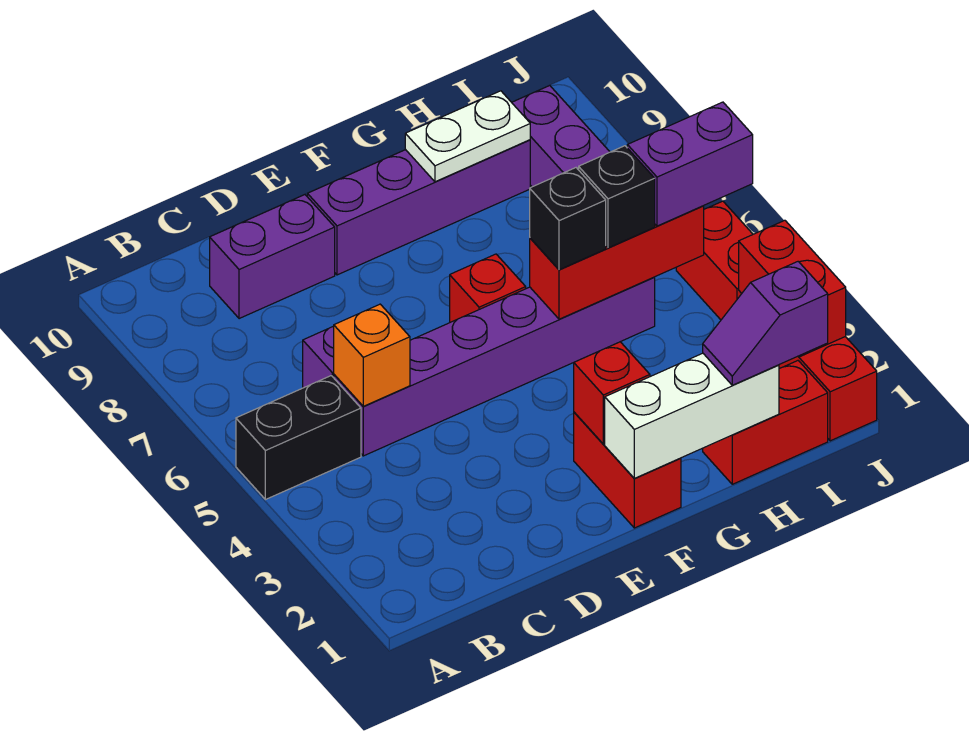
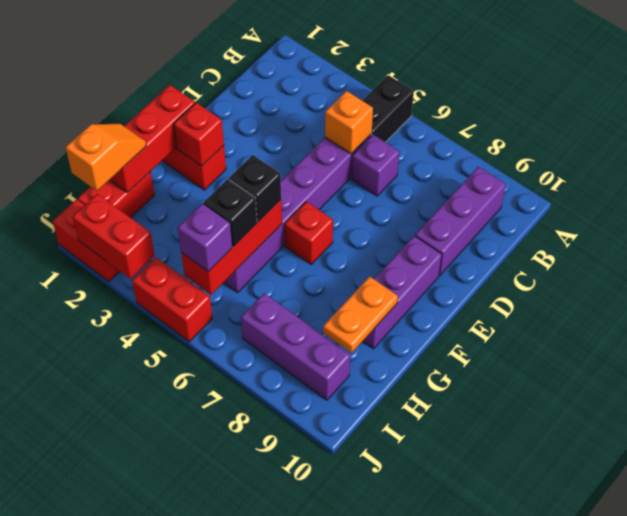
purple 1x2 brick [210,195,335,319] -> purple 1x3 brick [415,167,506,275]
purple 1x4 brick [307,140,530,275] -> purple 1x3 brick [363,236,442,349]
white 1x3 brick [605,353,779,478] -> red 1x3 brick [110,85,195,193]
white 1x2 plate [405,91,530,182] -> orange 1x2 plate [323,276,398,353]
purple 1x2 slope [703,261,828,385] -> orange 1x2 slope [65,124,146,191]
purple 1x2 brick [627,102,753,226] -> purple 1x1 brick [178,204,232,272]

